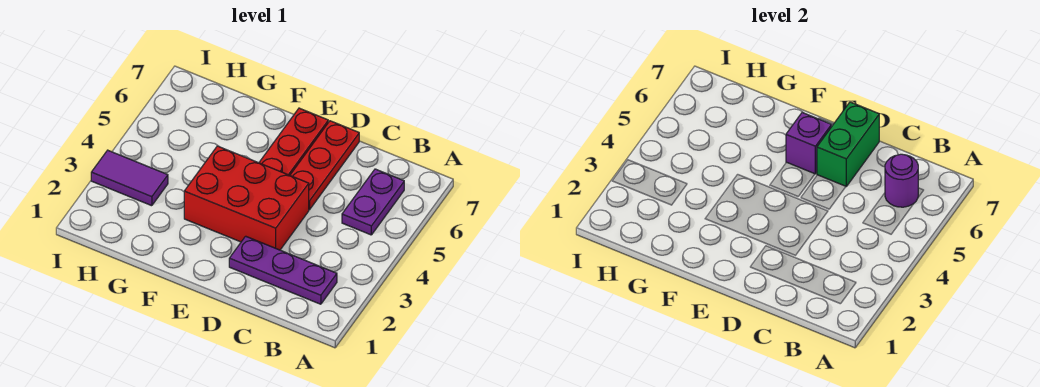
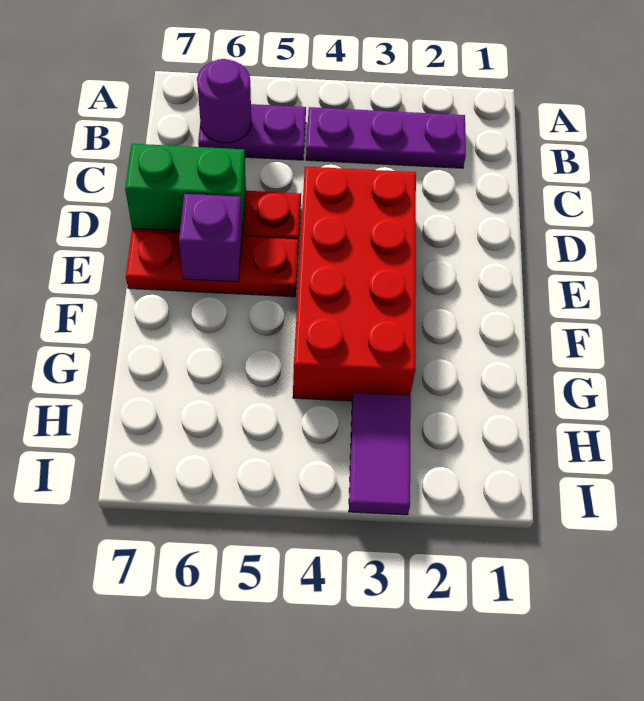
purple 1x3 plate [229,236,337,304] -> purple 1x3 plate turned to [306,107,466,168]
red 2x3 brick [184,146,309,250] -> red 2x4 brick [293,167,416,401]

